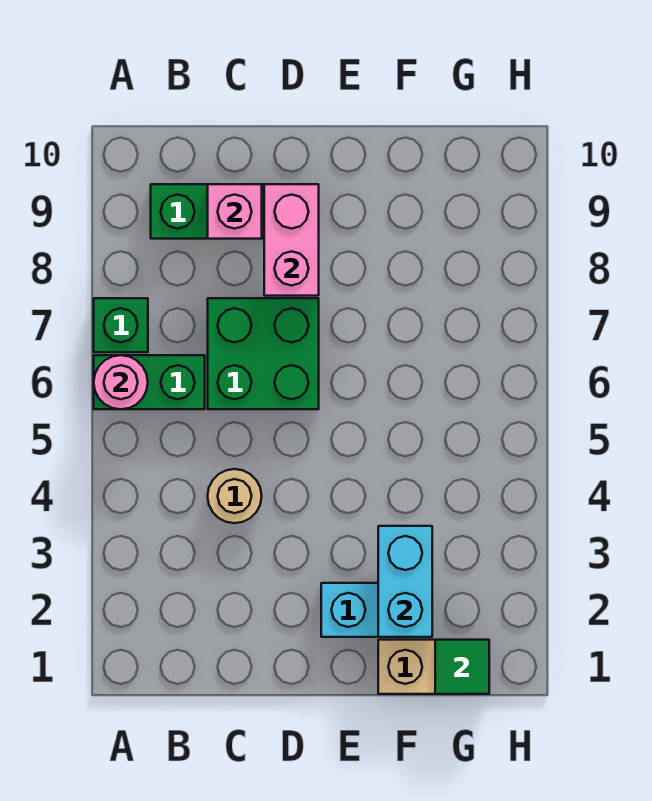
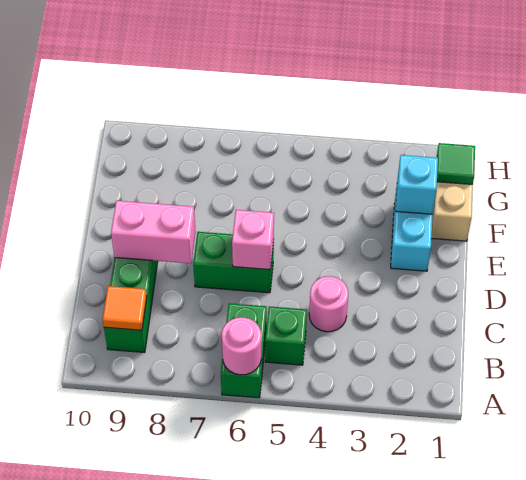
green 1x1 brick [94,298,148,352] -> green 1x1 brick moved to [265,307,307,365]
none -> orange 1x1 tile [103,286,147,330]
tan 1x1 round brick [208,469,262,523] -> pink 1x1 round brick [309,276,348,332]
green 2x2 brick [208,298,319,409] -> green 1x2 brick [193,232,274,293]
pink 1x1 brick [208,184,262,239] -> pink 1x1 brick moved to [232,210,274,270]
cyan 1x2 brick [378,526,432,637] -> cyan 1x1 brick [396,155,438,214]

